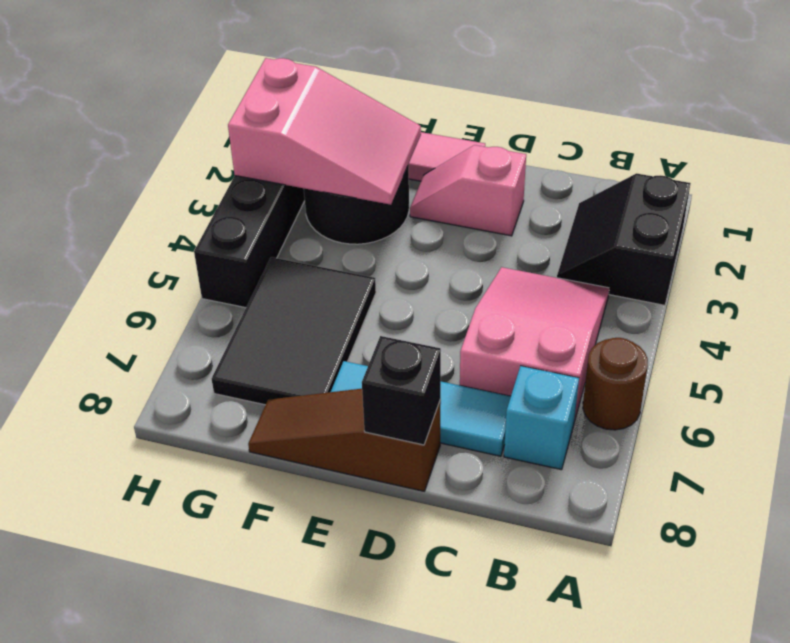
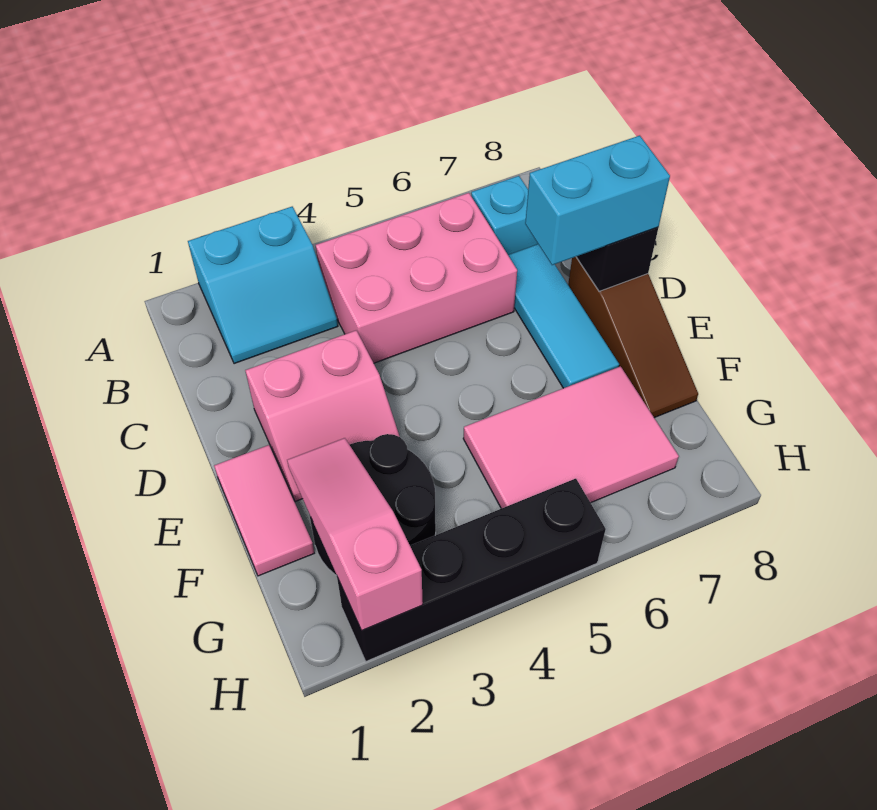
black 2x2 slope [557,173,691,305] -> cyan 2x2 slope [188,207,338,364]
brown 1x1 round brick [583,338,648,430] -> none
pink 2x3 slope [460,267,609,422] -> pink 2x3 brick [316,193,517,363]
pink 1x2 slope [410,145,526,236] -> pink 2x2 slope [245,330,400,502]
none -> cyan 1x2 brick [525,136,670,265]
pink 2x3 slope [228,58,421,205] -> pink 1x3 slope [287,438,423,631]
black 2x3 tile [212,257,376,405] -> pink 2x3 tile [463,366,679,509]

